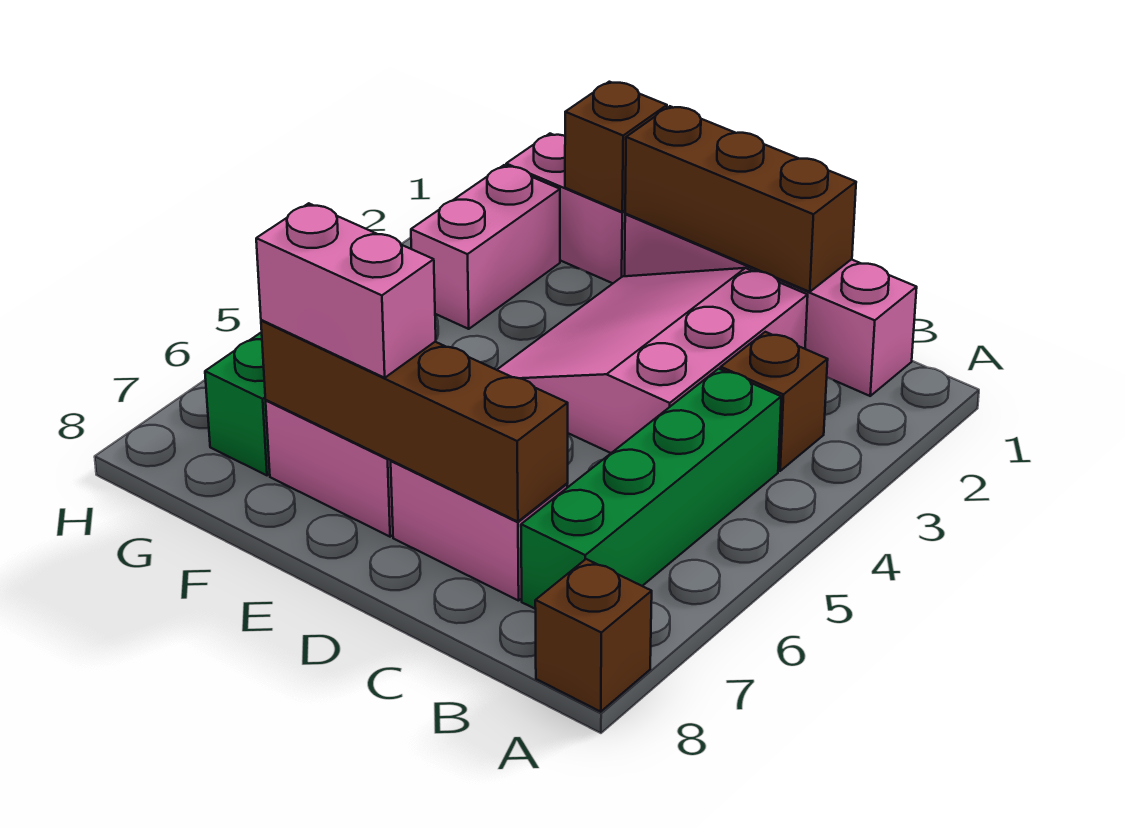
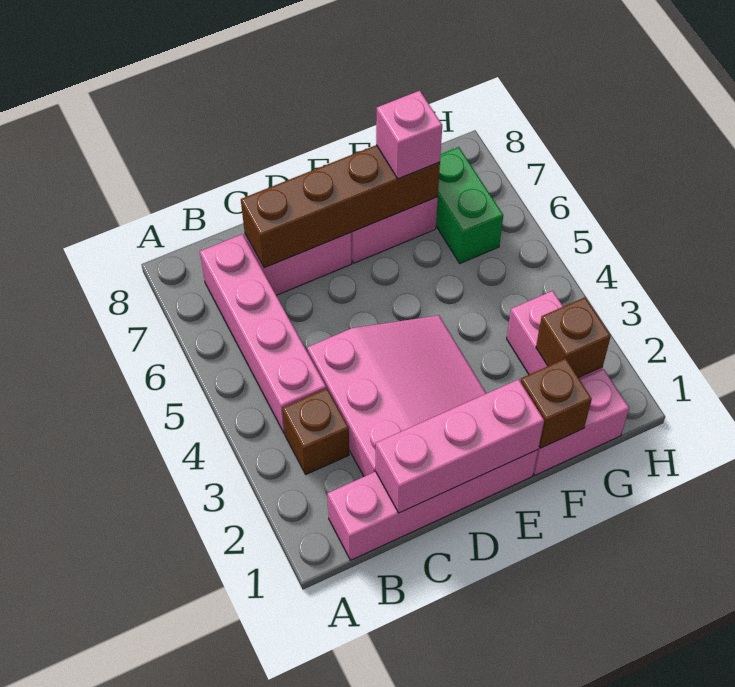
brown 1x1 brick [535,559,652,712] -> brown 1x1 brick moved to [536,297,611,378]
green 1x4 brick [521,369,781,609] -> pink 1x4 brick [200,234,326,434]
brown 1x3 brick [625,106,856,292] -> pink 1x3 brick [376,379,544,513]
pink 1x2 brick [256,203,436,378] -> pink 1x1 brick [376,91,442,179]

